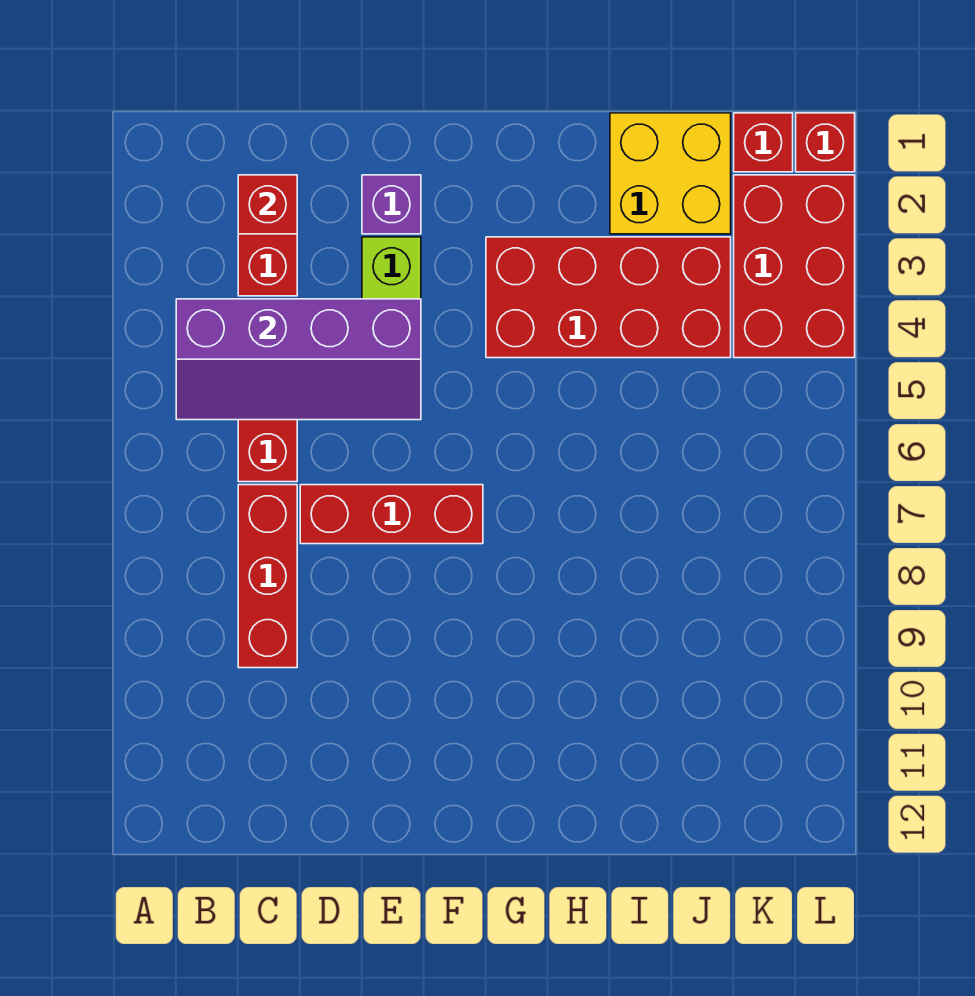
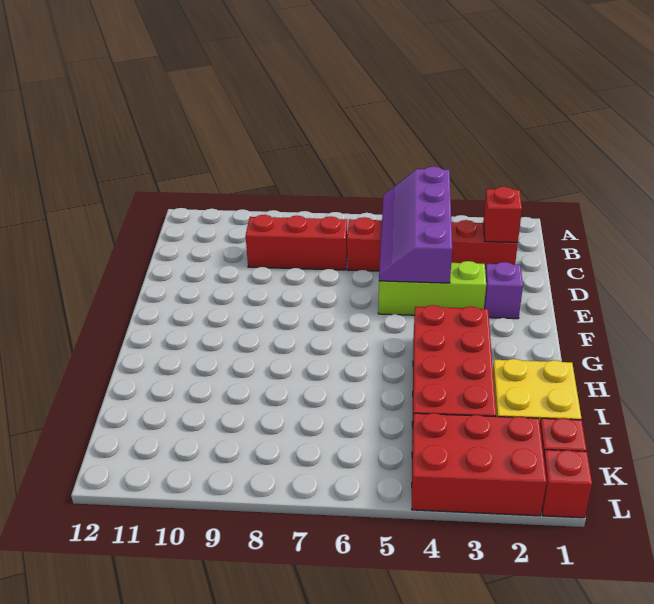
red 1x3 brick [300,485,483,544] -> none

